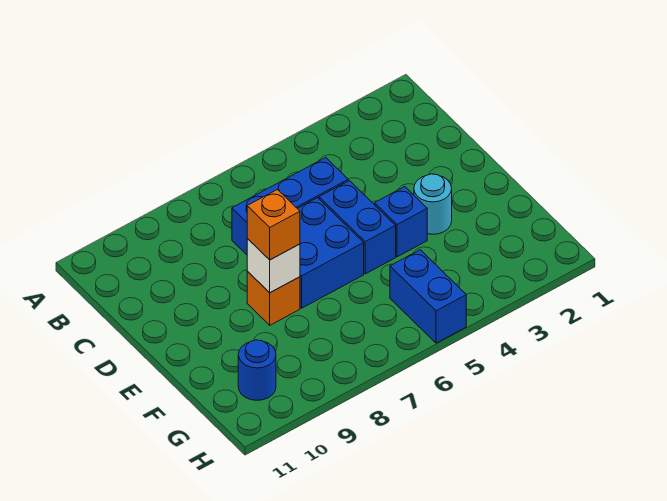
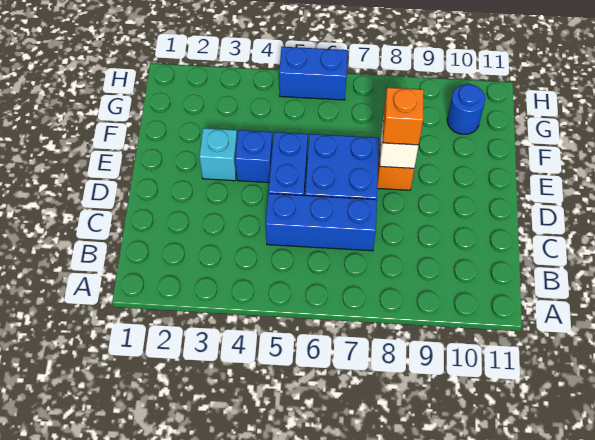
cyan 1x1 round brick [414,174,452,234] -> cyan 1x1 brick [199,128,237,181]
blue 1x2 brick [390,250,466,343] -> blue 1x2 brick turned to [279,47,348,100]

